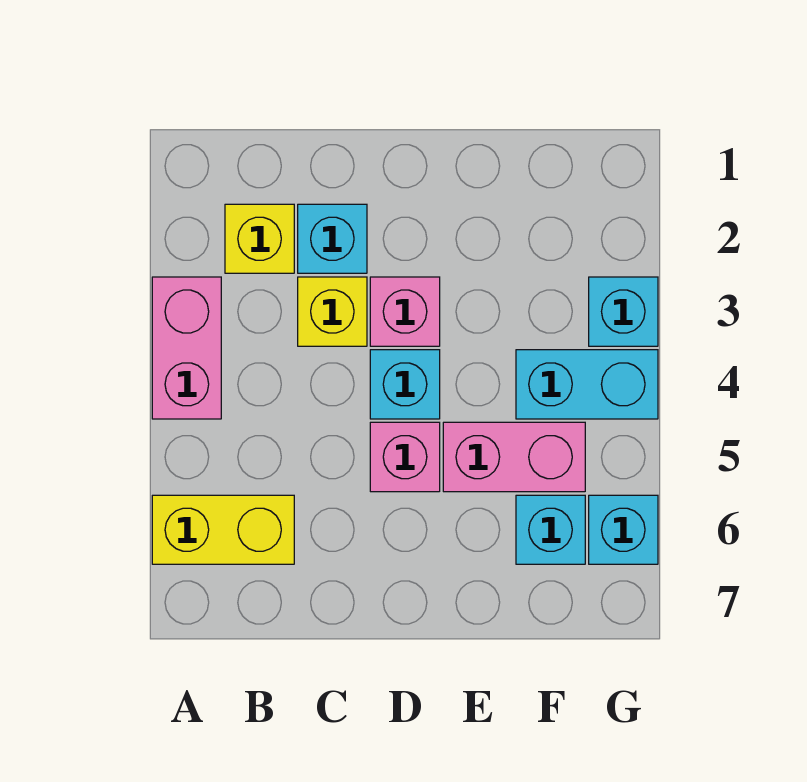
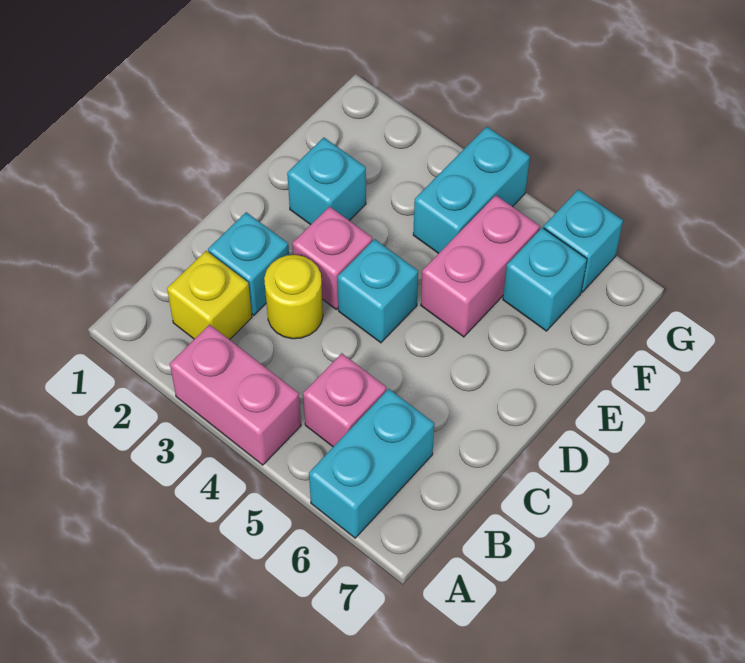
yellow 1x2 brick [152,495,294,564] -> cyan 1x2 brick [309,389,434,538]
yellow 1x1 brick [298,277,367,346] -> yellow 1x1 round brick [264,255,323,339]
pink 1x1 brick [370,422,440,492] -> pink 1x1 brick moved to [303,353,387,447]
cyan 1x1 brick [589,277,658,346] -> cyan 1x1 brick moved to [287,138,366,225]

